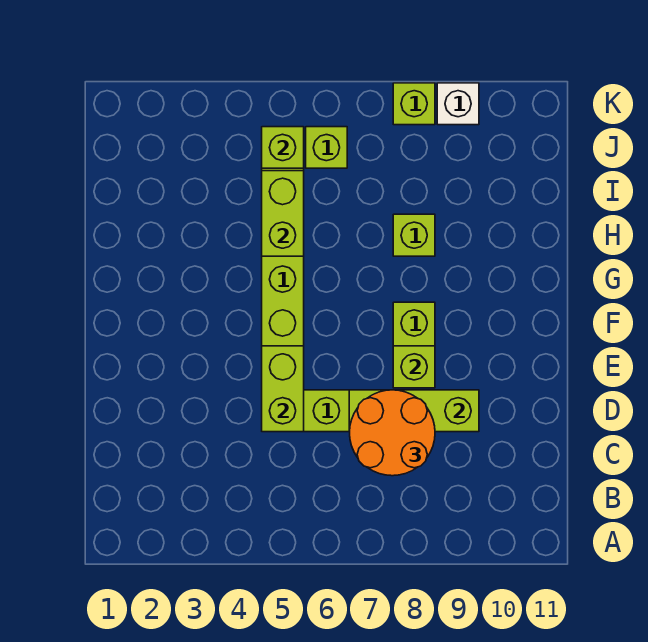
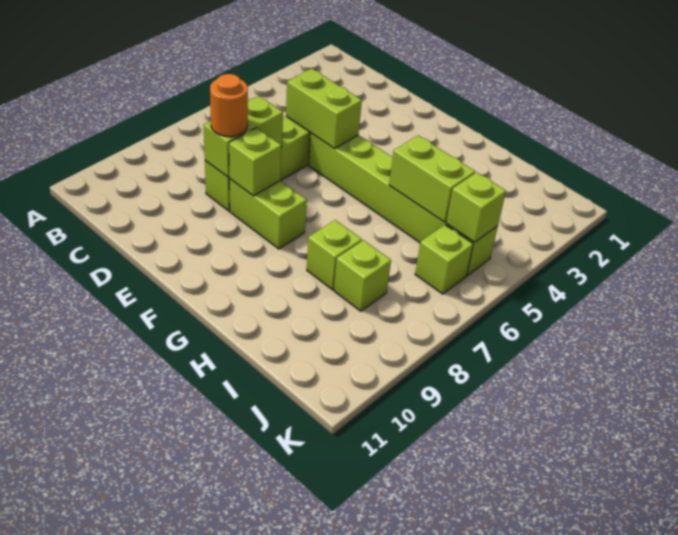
orange 2x2 round brick [349,390,435,476] -> orange 1x1 round brick [210,74,248,137]
lime 1x3 brick [349,390,479,432] -> lime 1x2 brick [203,96,283,177]
lime 1x1 brick [393,83,435,125] -> lime 1x1 brick moved to [334,240,391,311]
white 1x1 brick [437,83,479,125] -> none

